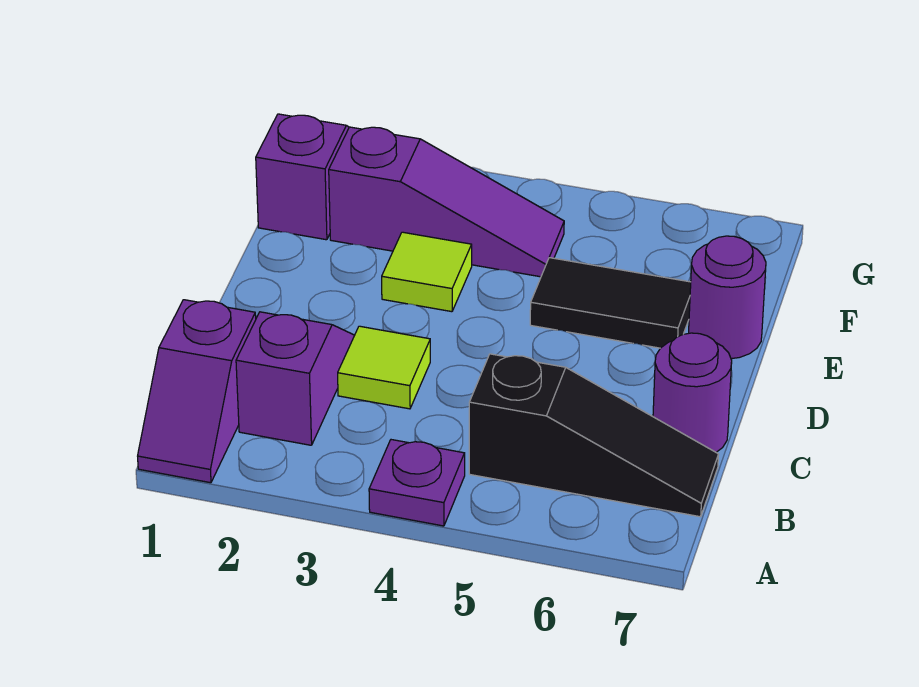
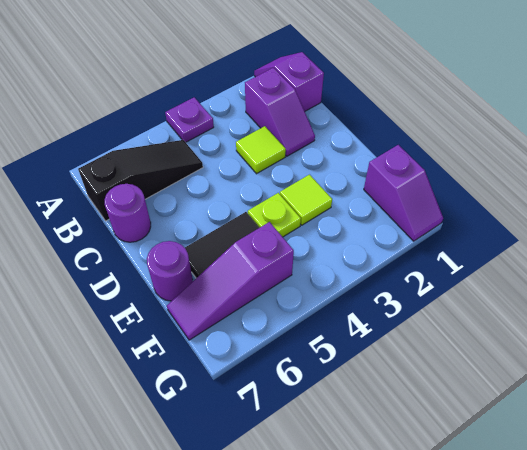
black 1x3 slope [469,354,719,517] -> black 1x3 slope turned to [78,140,203,221]
none -> lime 1x1 plate [248,193,301,237]
purple 1x3 slope [329,127,564,277] -> purple 1x3 slope moved to [167,222,294,340]

